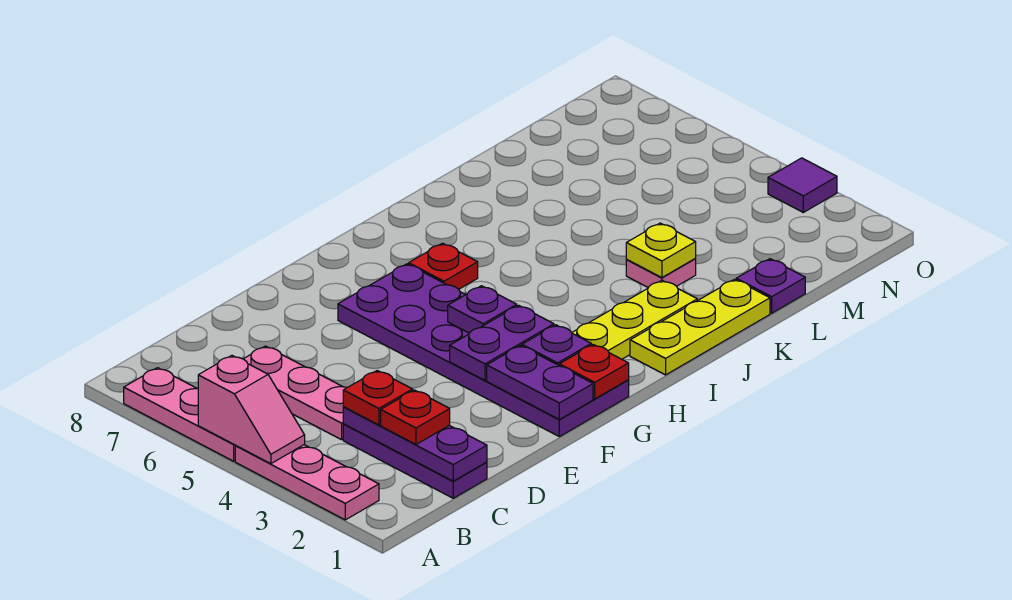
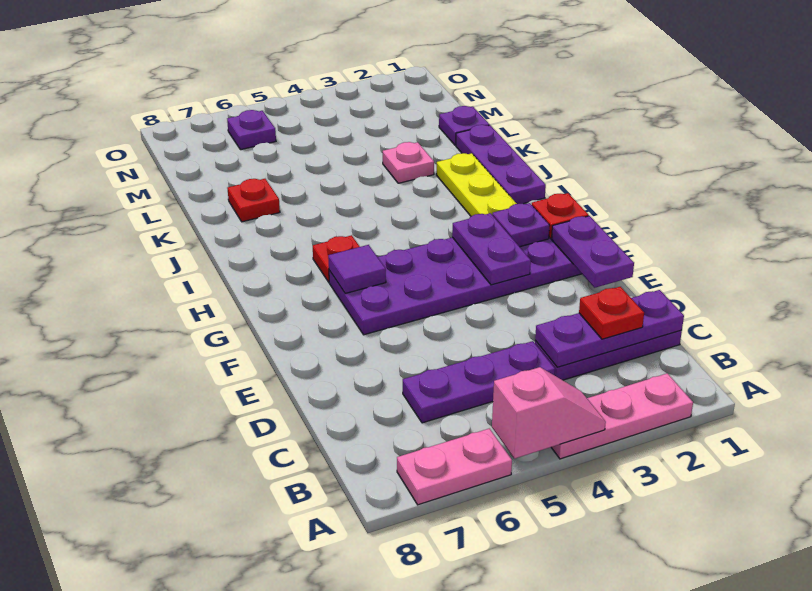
pink 1x3 plate [124,368,236,461] -> pink 1x2 plate [397,428,512,505]
red 1x1 plate [343,371,413,425] -> red 1x1 plate moved to [227,179,280,222]
pink 1x3 plate [244,346,347,440] -> purple 1x3 plate [403,341,555,423]
purple 1x2 plate [487,346,593,419] -> purple 1x2 plate turned to [551,216,634,288]
purple 1x1 plate [448,286,517,333] -> purple 1x1 plate moved to [227,110,276,150]
yellow 1x3 plate [630,279,770,375] -> purple 1x3 plate [456,125,546,204]
yellow 1x1 plate [626,223,696,278] -> none
purple 1x1 tile [768,158,837,212] -> purple 1x1 tile moved to [328,245,386,293]

